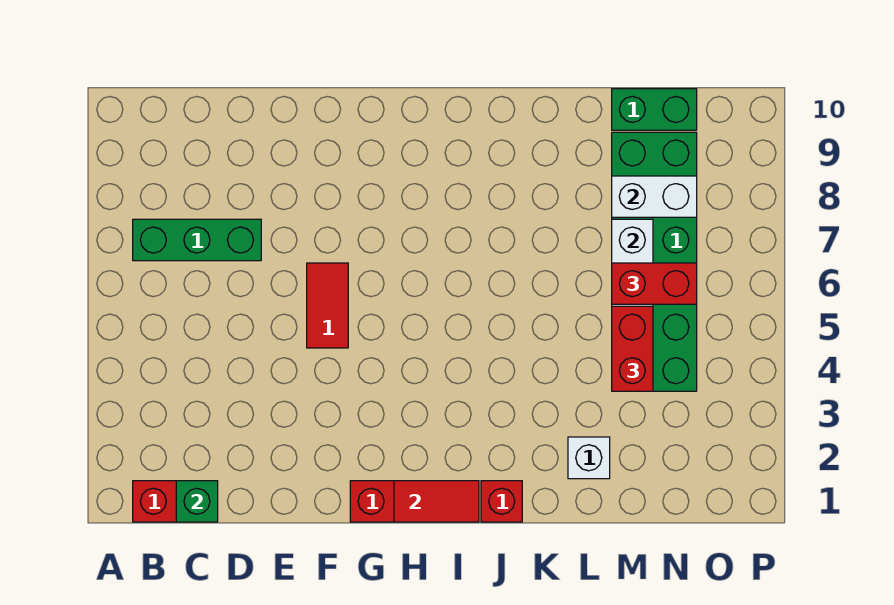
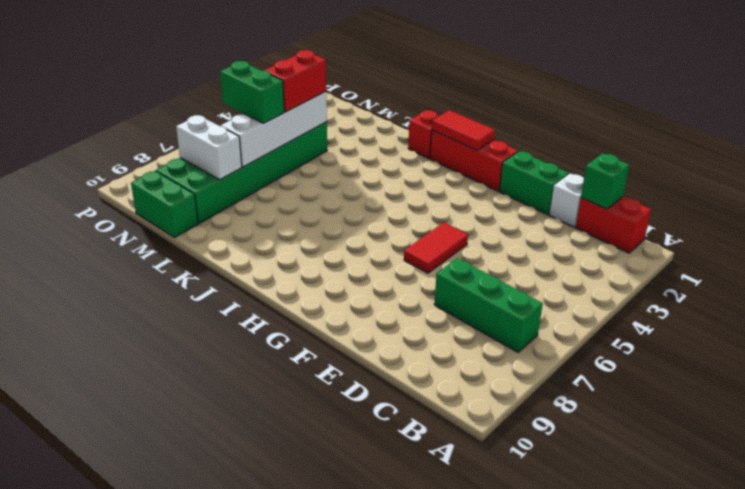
none -> green 1x2 brick [499,151,569,215]
white 1x1 brick [568,437,610,479] -> white 1x1 brick moved to [549,174,584,227]
red 1x2 brick [612,263,697,304] -> green 1x2 brick [220,61,284,123]

